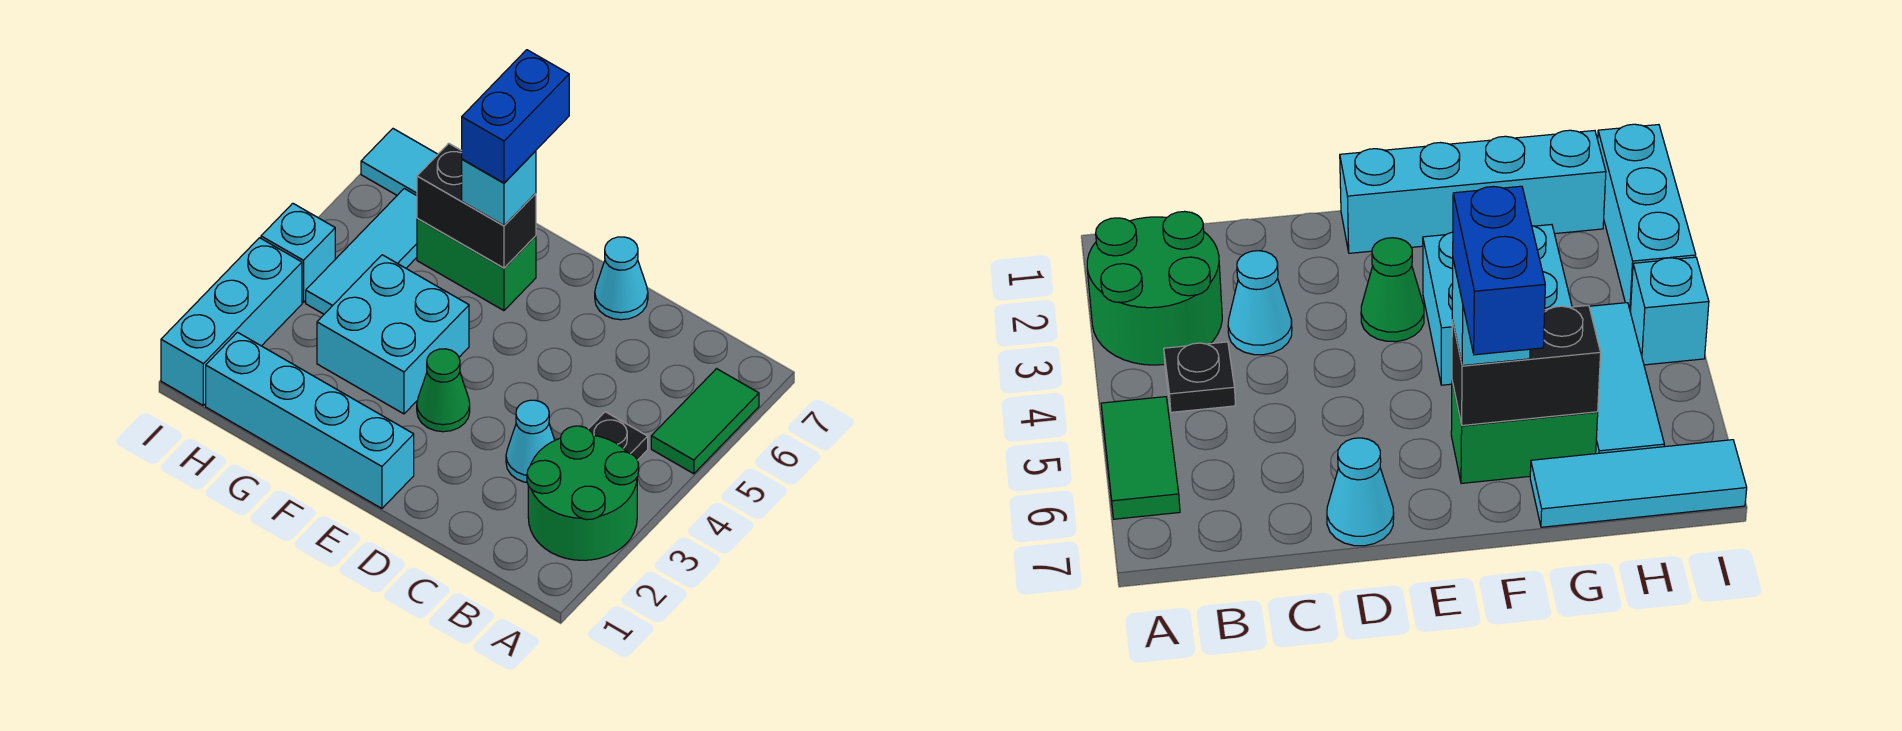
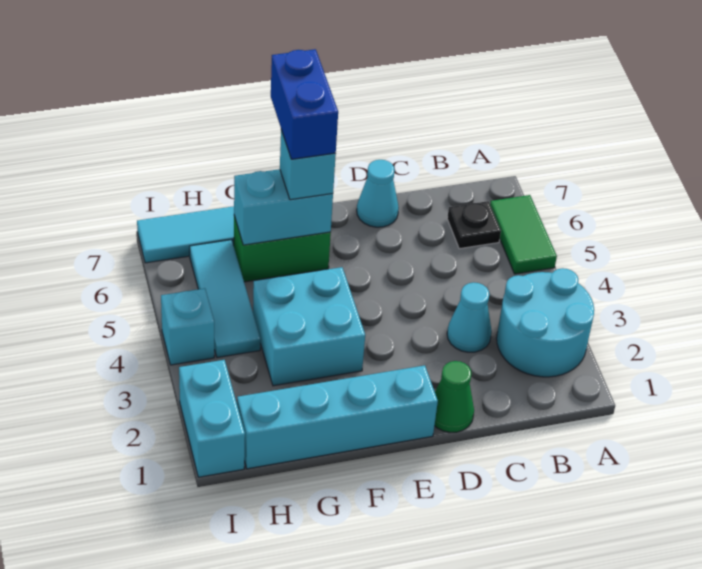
green 2x2 round brick [527,426,639,560] -> cyan 2x2 round brick [497,268,594,377]
black 1x1 plate [589,412,648,460] -> black 1x1 plate moved to [447,201,501,249]
green 1x1 cone [417,349,470,432] -> green 1x1 cone moved to [434,361,474,432]
black 1x2 brick [417,143,536,268] -> cyan 1x2 brick [234,169,333,245]
cyan 1x3 brick [161,238,302,405] -> cyan 1x2 brick [179,360,245,477]

